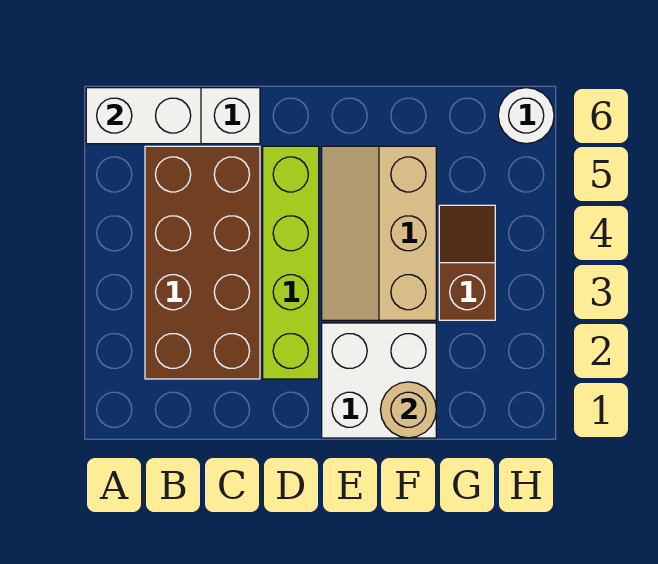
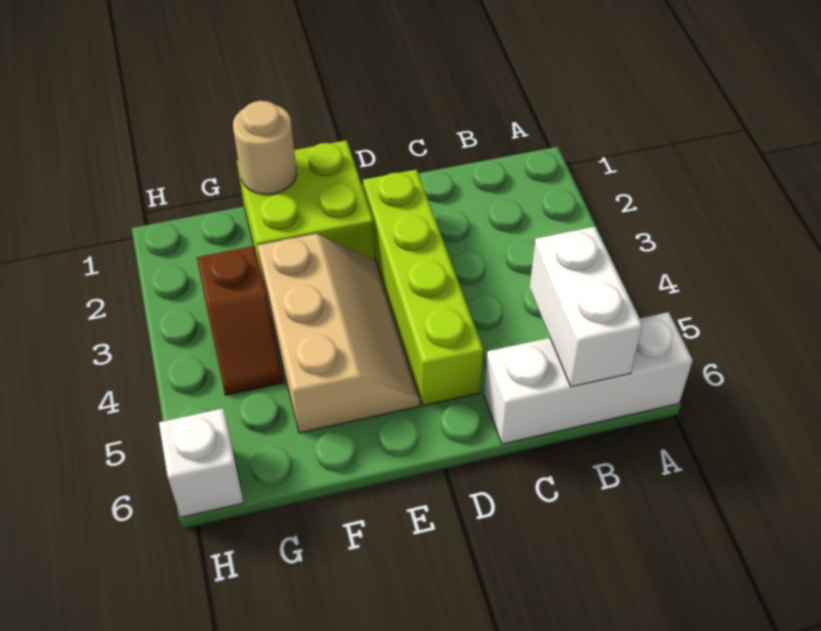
white 1x2 brick [86,88,201,144] -> white 1x2 brick turned to [530,227,642,387]
brown 2x4 brick [145,146,260,379] -> none
white 2x2 brick [322,323,436,438] -> lime 2x2 brick [237,140,375,274]
white 1x1 round brick [498,88,554,144] -> white 1x1 brick [159,408,244,518]

